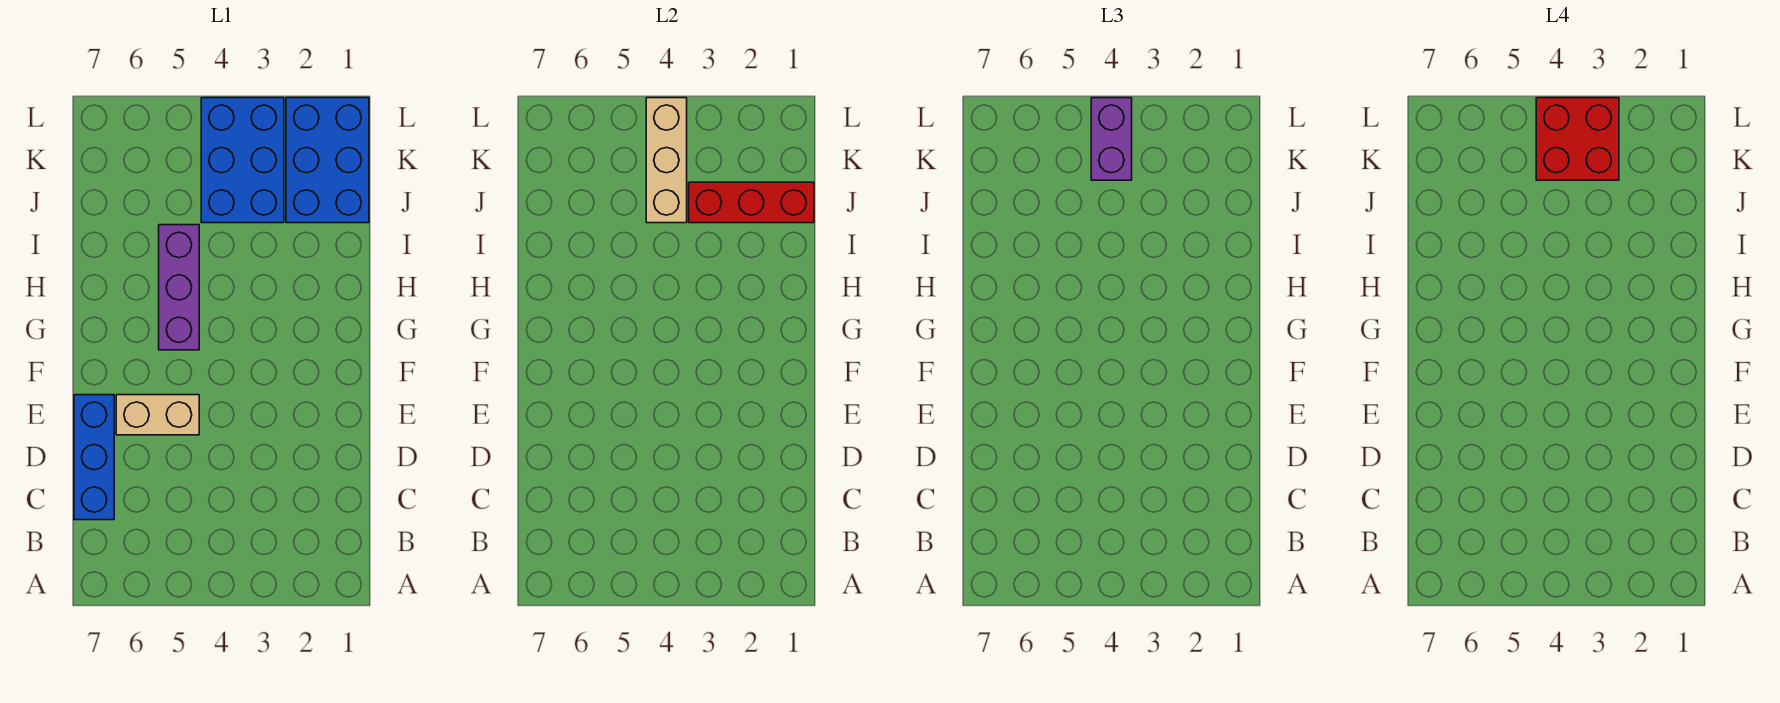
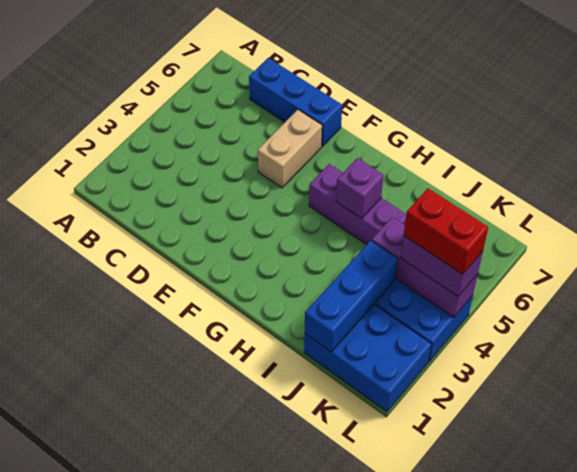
none -> purple 1x1 brick [336,158,384,219]
red 1x3 brick [689,182,814,223] -> blue 1x3 brick [305,241,398,352]
tan 1x3 brick [646,98,687,223] -> purple 1x3 brick [372,217,478,318]
red 2x2 brick [1536,98,1619,180] -> red 1x2 brick [404,188,488,274]

